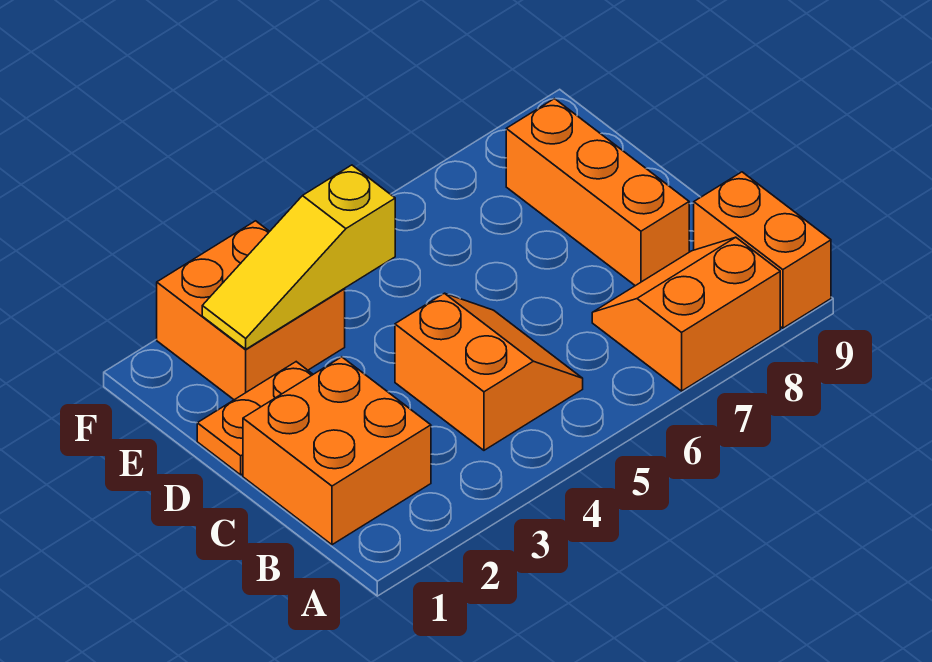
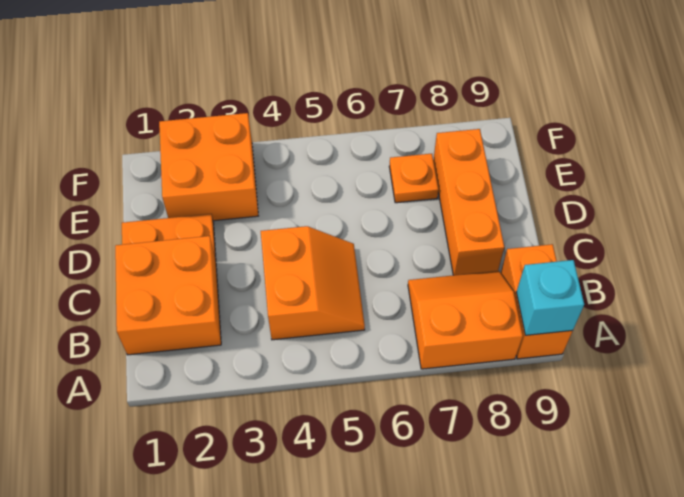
none -> cyan 1x1 brick [516,260,584,335]
yellow 1x3 slope [202,165,395,349] -> none
none -> orange 1x1 plate [389,154,439,203]

